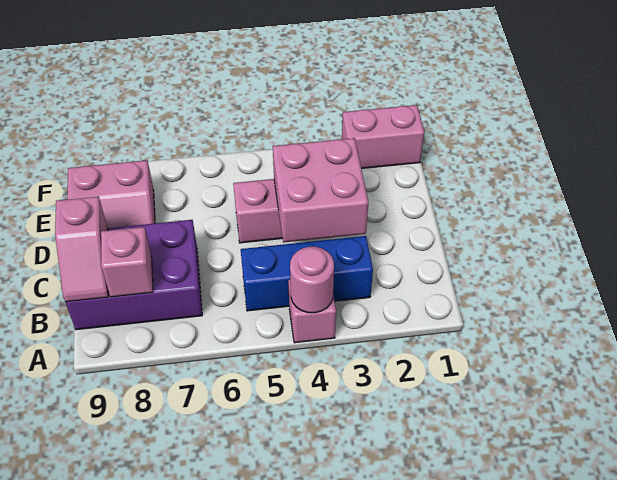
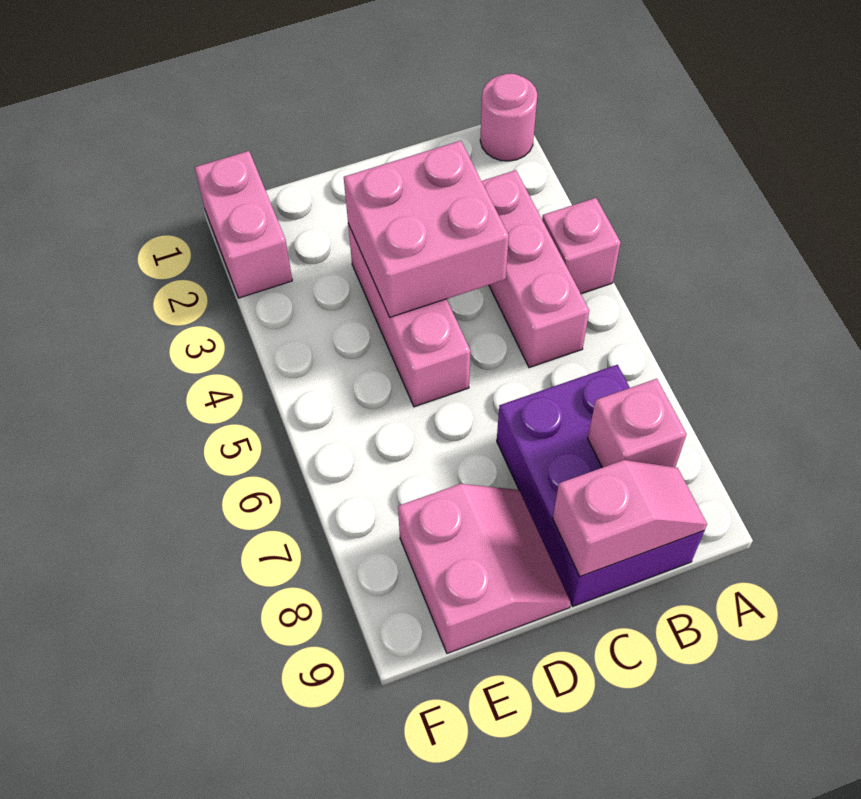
pink 1x1 round brick [290,247,334,313] -> pink 1x1 round brick moved to [480,74,537,161]
blue 1x3 brick [241,236,373,311] -> pink 1x3 brick [482,170,589,368]

